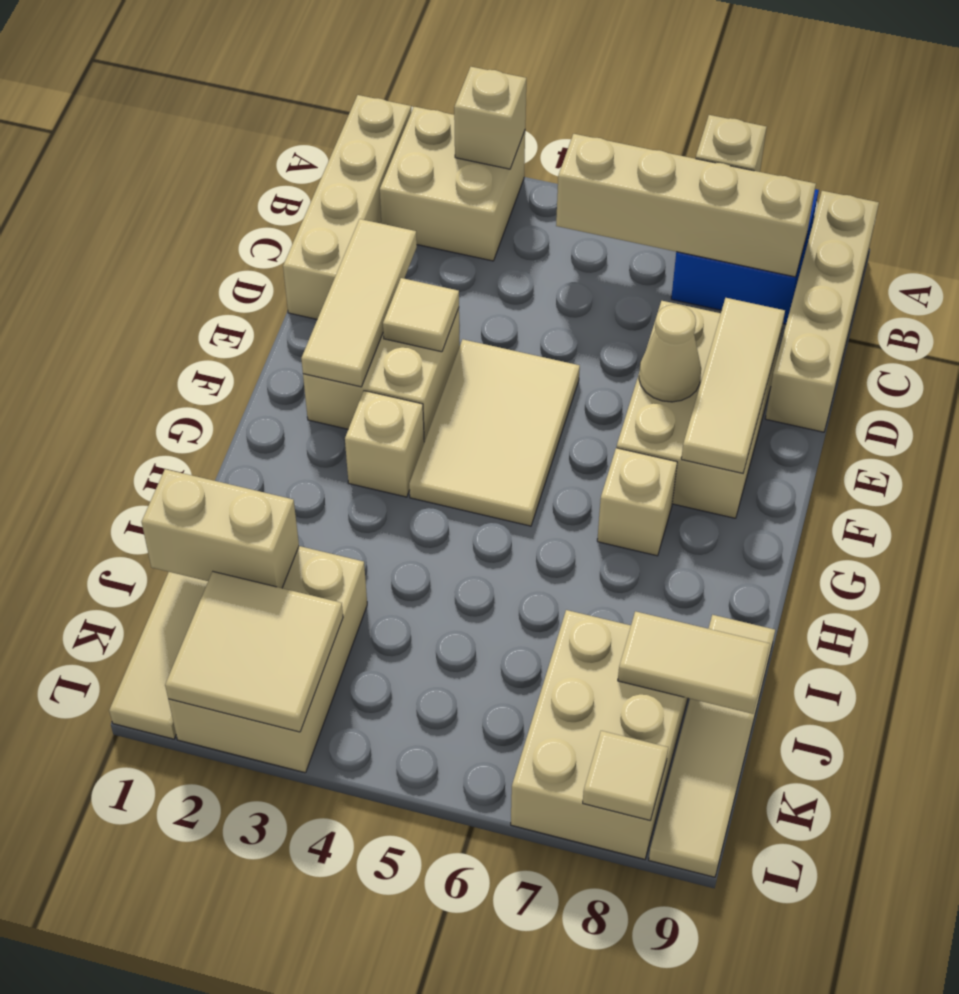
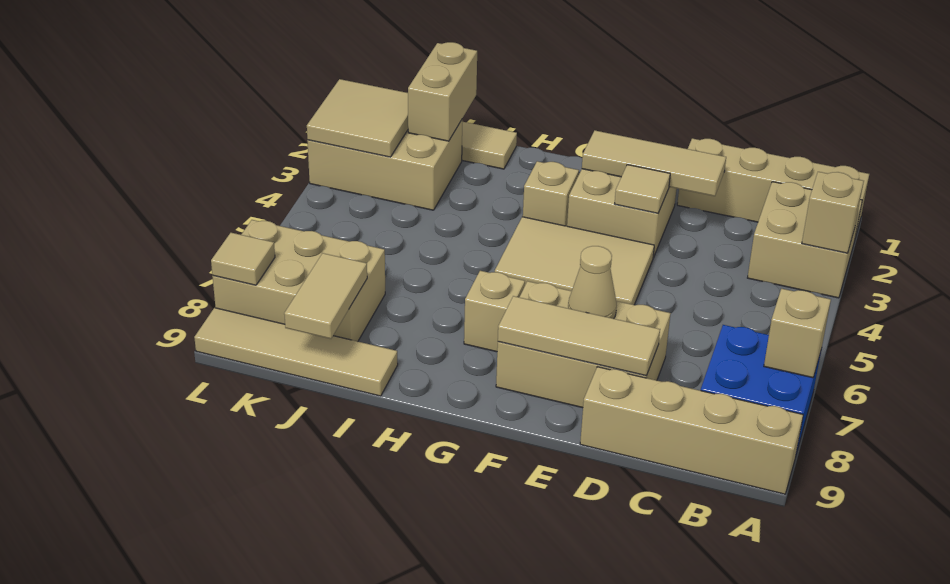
tan 1x4 brick [556,134,816,277] -> none

